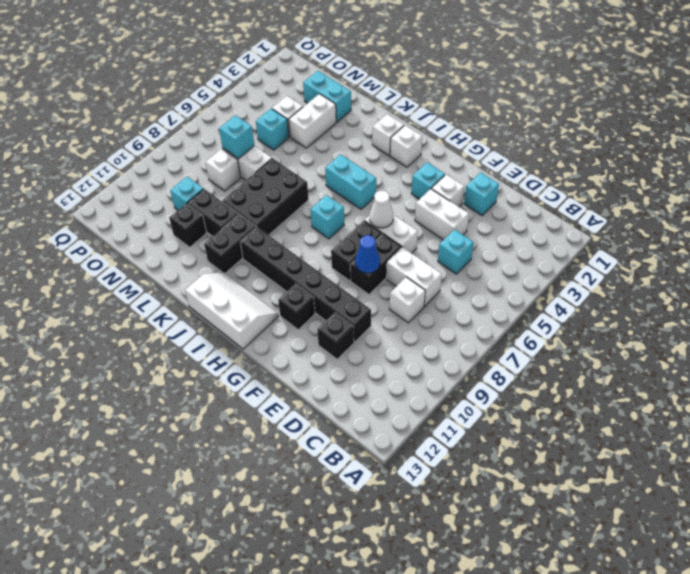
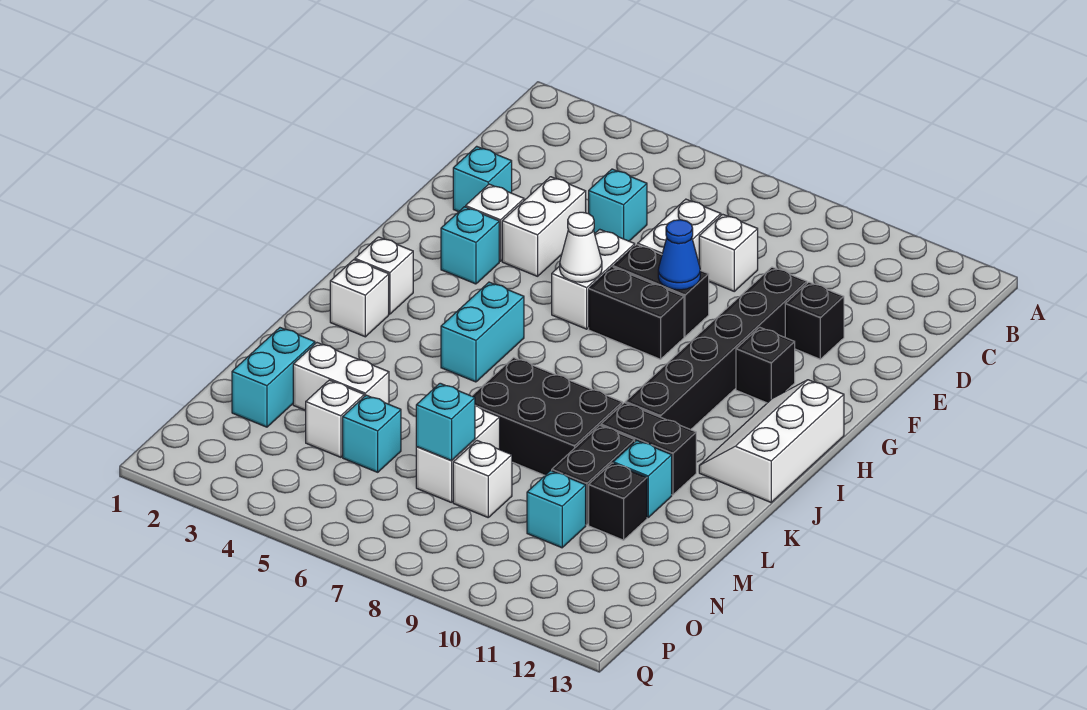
cyan 1x1 brick [311,195,344,239] -> cyan 1x1 brick moved to [613,440,672,517]

